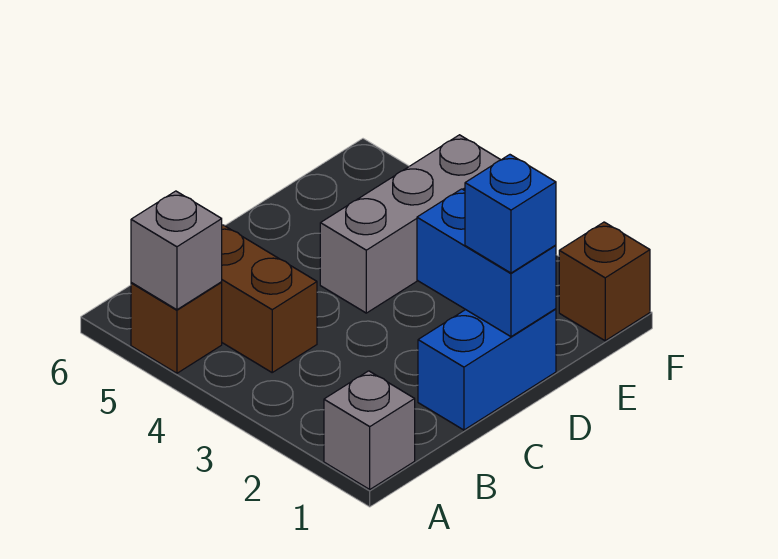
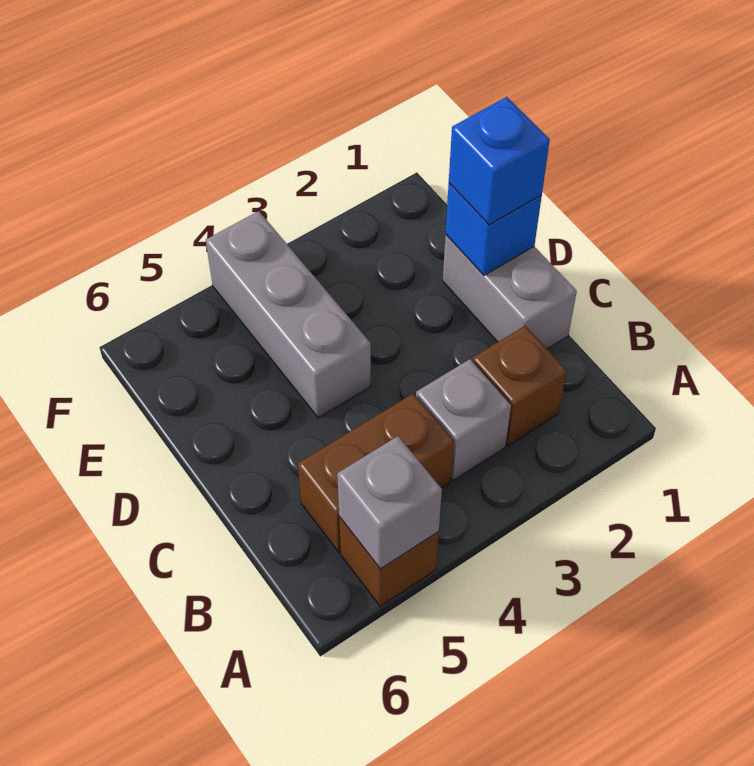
grey 1x1 brick [324,371,415,489] -> grey 1x1 brick moved to [416,359,511,480]
blue 1x2 brick [418,309,556,430] -> grey 1x2 brick [443,235,577,349]
blue 1x2 brick [417,189,556,337] -> blue 1x1 brick [445,183,542,275]
brown 1x1 brick [559,222,650,341] -> brown 1x1 brick moved to [472,326,567,446]

